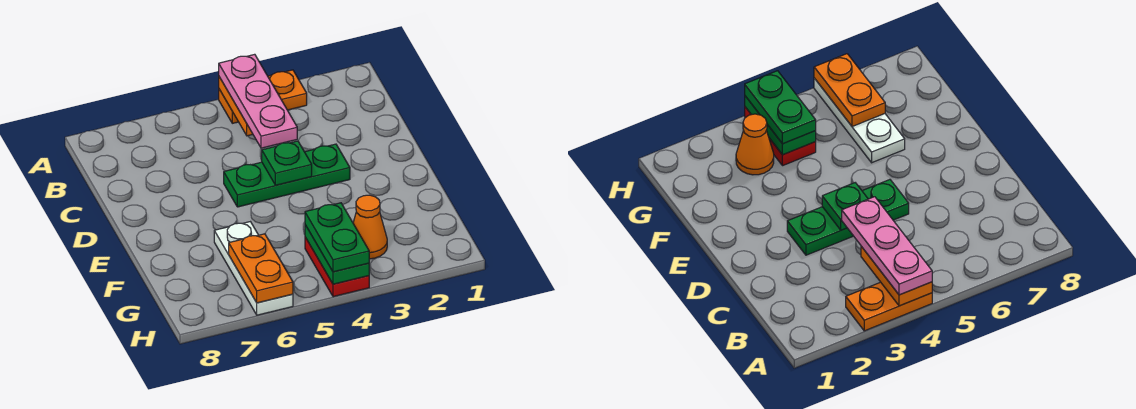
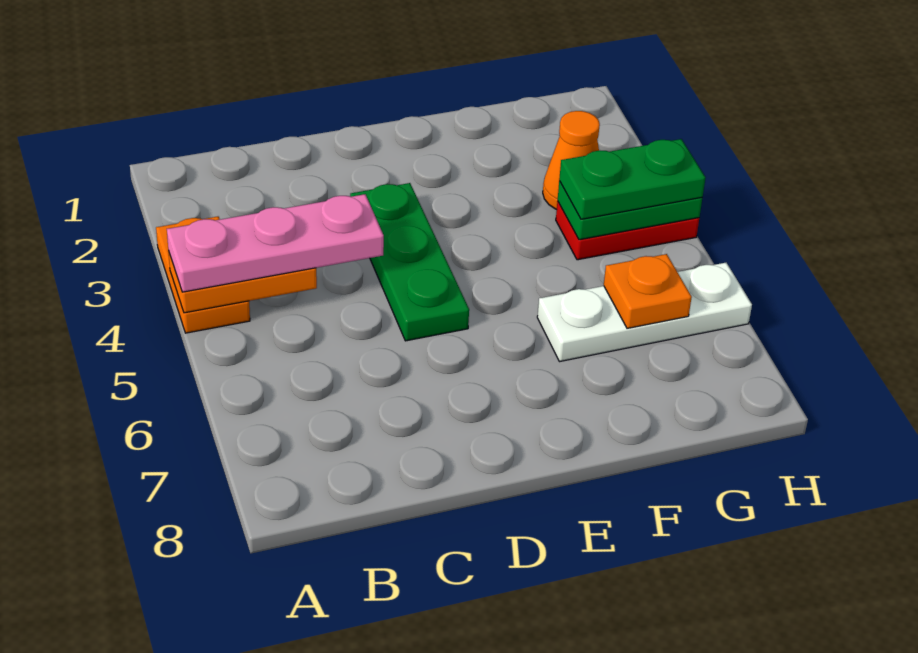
green 1x1 plate [262,141,312,185] -> none
orange 1x2 plate [229,234,293,303] -> orange 1x1 plate [604,254,692,328]

